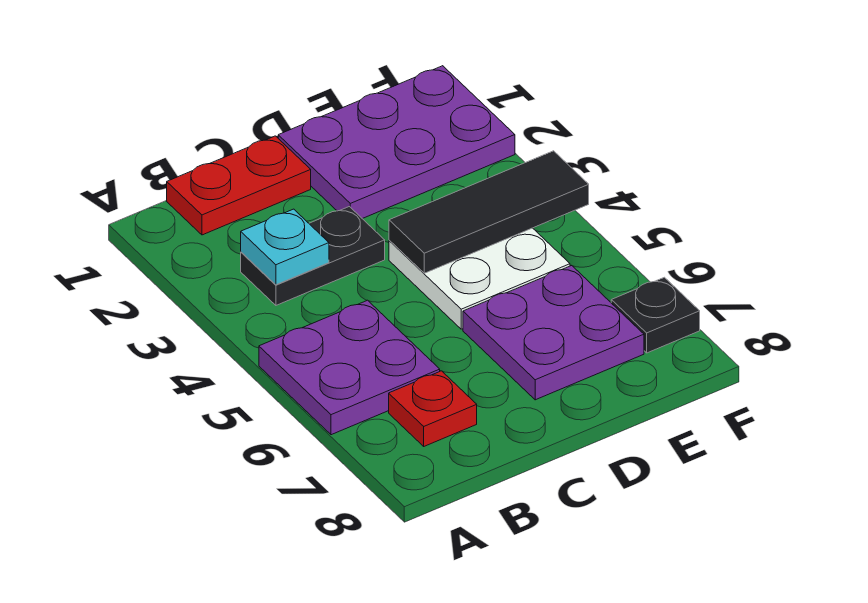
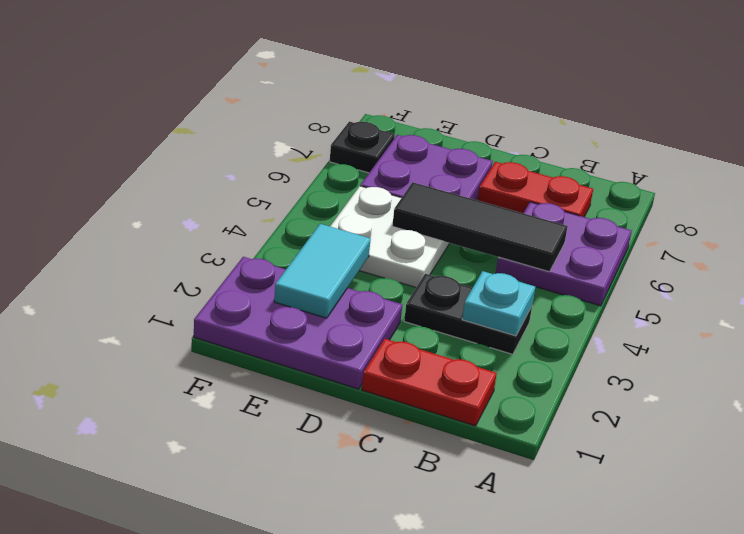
red 1x1 plate [389,371,477,446] -> red 1x2 plate [478,162,593,217]
black 1x3 tile [389,151,589,273] -> black 1x3 tile moved to [392,182,568,272]
none -> cyan 1x2 tile [274,224,371,318]

